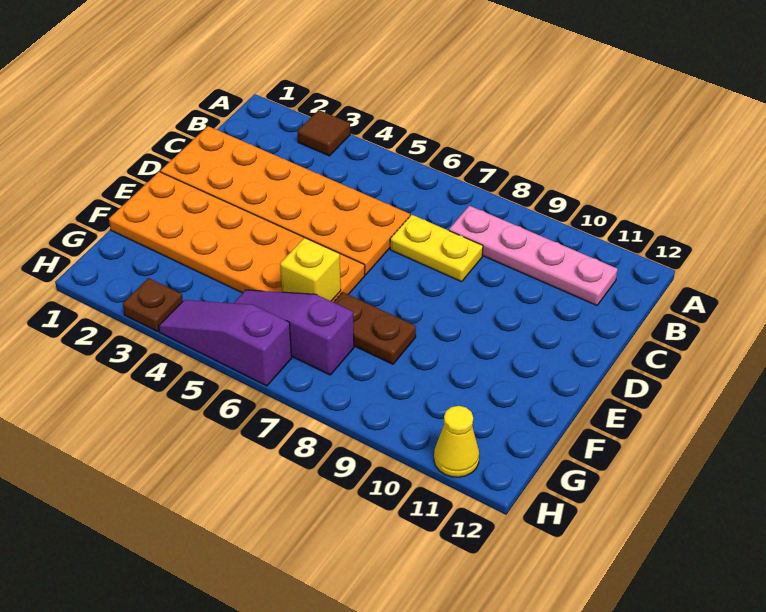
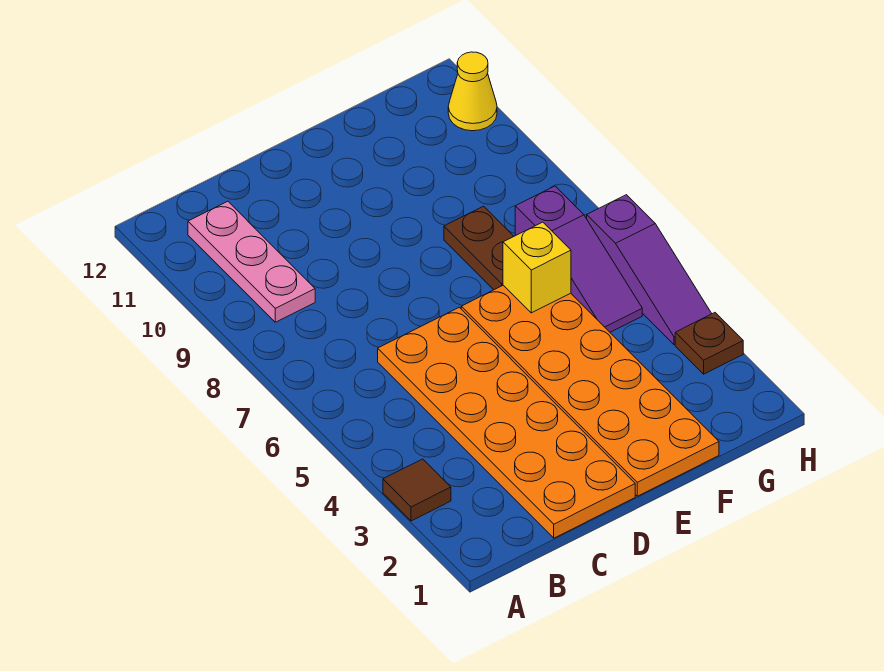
pink 1x4 plate [449,206,618,305] -> pink 1x3 plate [188,201,315,322]
yellow 1x2 plate [390,215,483,282] -> none

